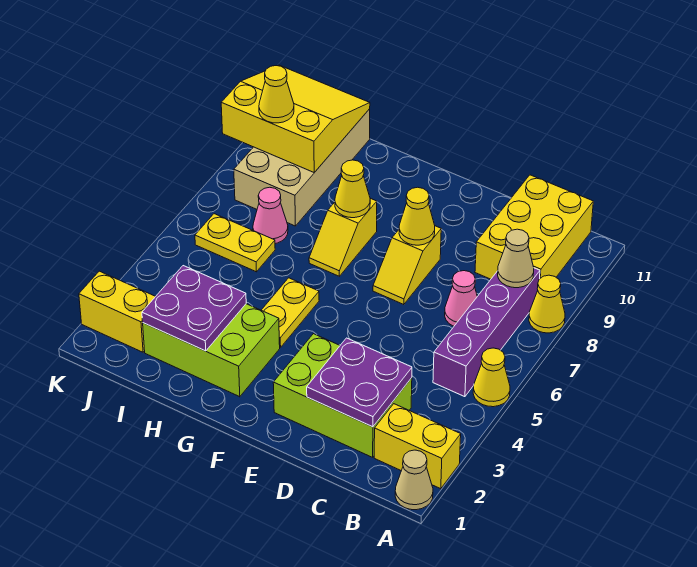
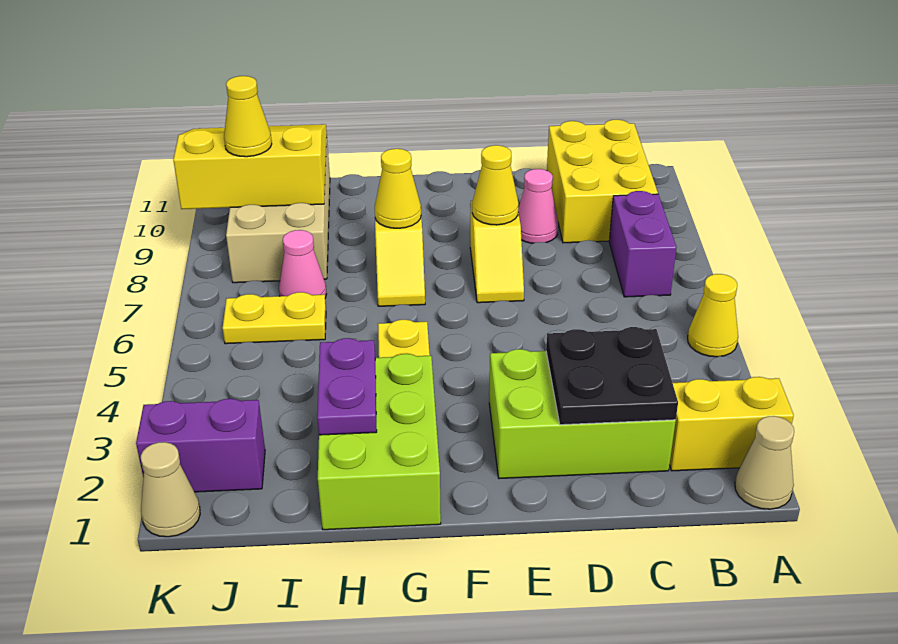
yellow 1x1 cone [529,275,565,333] -> none
purple 1x4 brick [433,268,540,397] -> purple 1x2 brick [609,191,676,297]
tan 1x1 cone [498,229,534,288] -> tan 1x1 cone moved to [141,442,200,537]
purple 2x2 plate [307,338,412,427] -> black 2x2 plate [546,327,678,425]
pink 1x1 cone [445,271,477,326] -> pink 1x1 cone moved to [518,169,558,243]
lime 2x3 brick [143,304,280,397] -> lime 2x3 brick turned to [318,354,441,530]
purple 2x2 plate [142,266,246,351] -> purple 1x2 plate [317,338,377,435]
yellow 1x2 brick [79,271,156,352] -> purple 1x2 brick [136,399,265,492]

